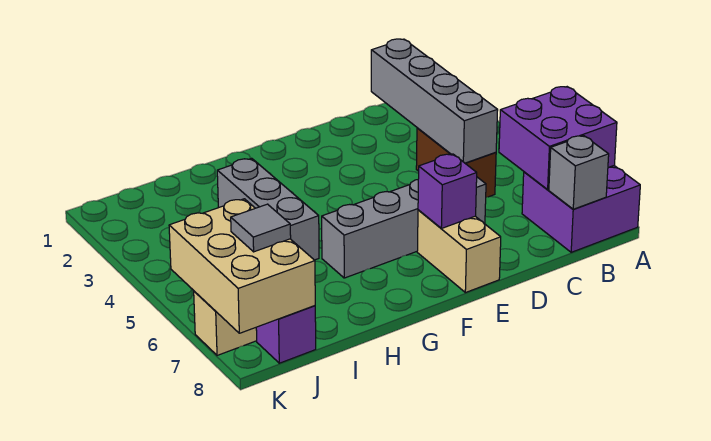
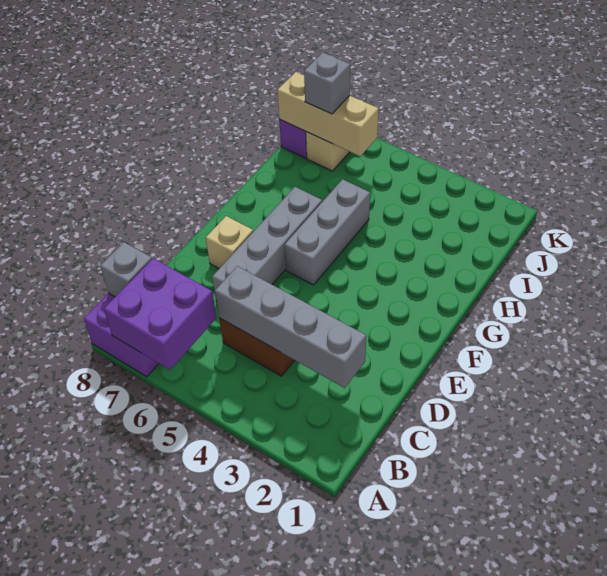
tan 1x2 brick [417,210,501,293] -> tan 1x1 brick [206,216,253,268]
purple 1x1 brick [418,154,477,228] -> none
grey 1x3 brick [217,158,319,260] -> grey 1x3 brick turned to [285,179,370,285]
tan 2x3 brick [169,199,315,333] -> tan 1x3 brick [278,72,379,156]
grey 1x1 tile [231,204,291,252] -> grey 1x1 brick [304,52,350,114]

